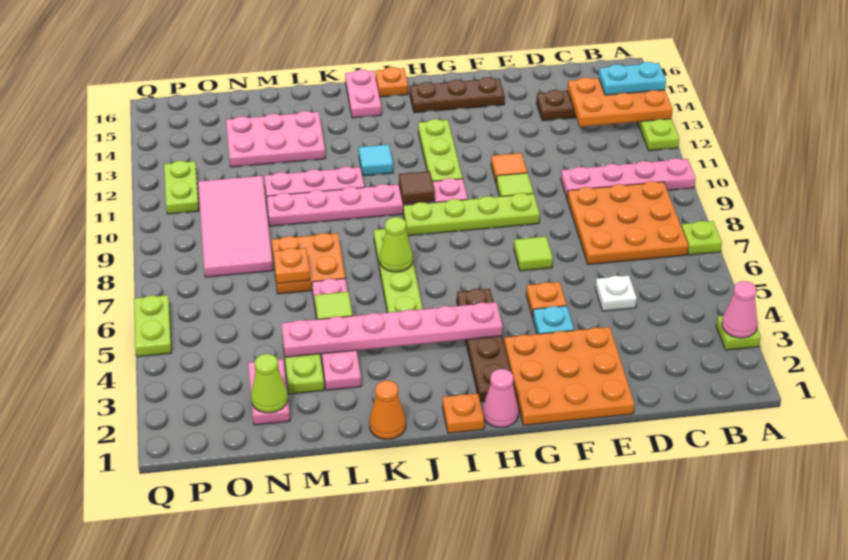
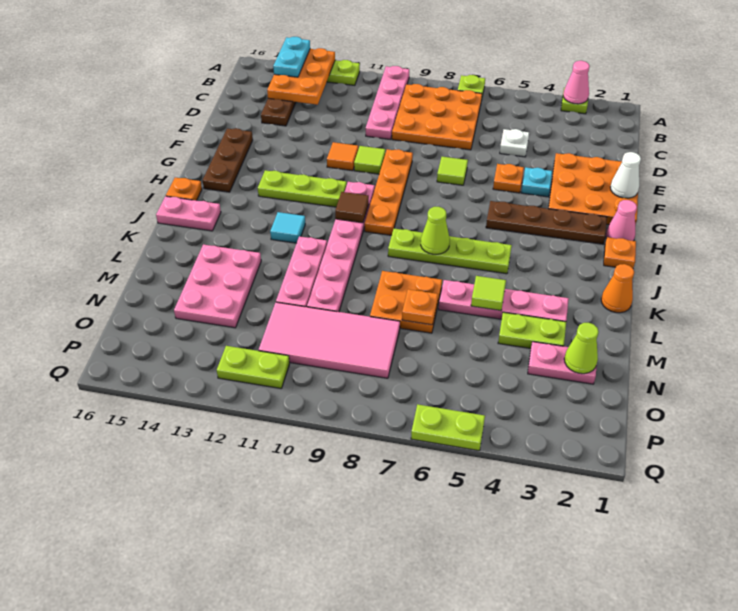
none -> white 1x1 cone [610,152,641,198]
lime 1x4 plate [403,193,540,236] -> orange 1x4 plate [365,149,413,235]
pink 1x6 plate [281,302,503,357] -> none

